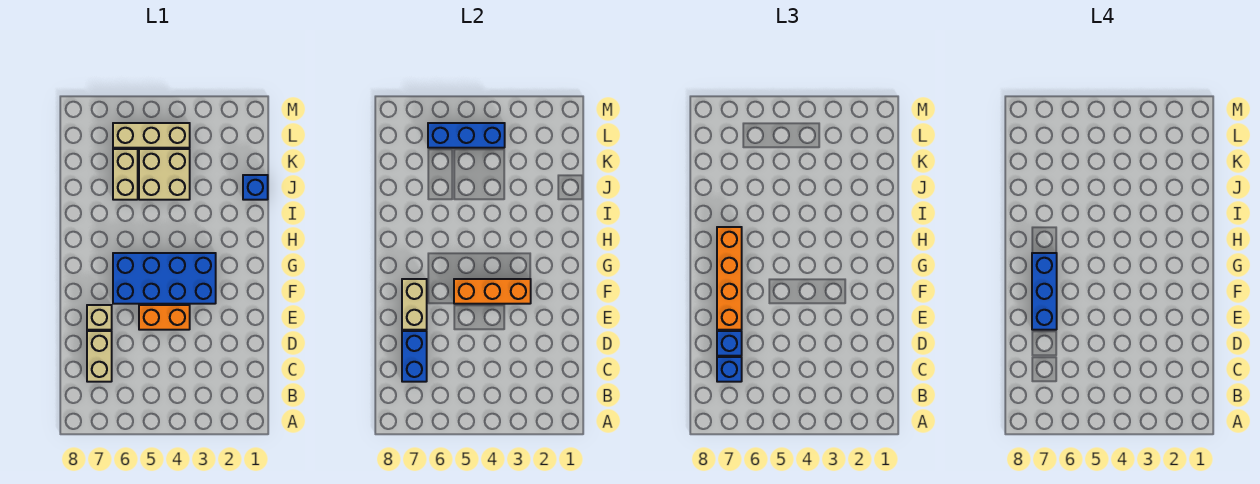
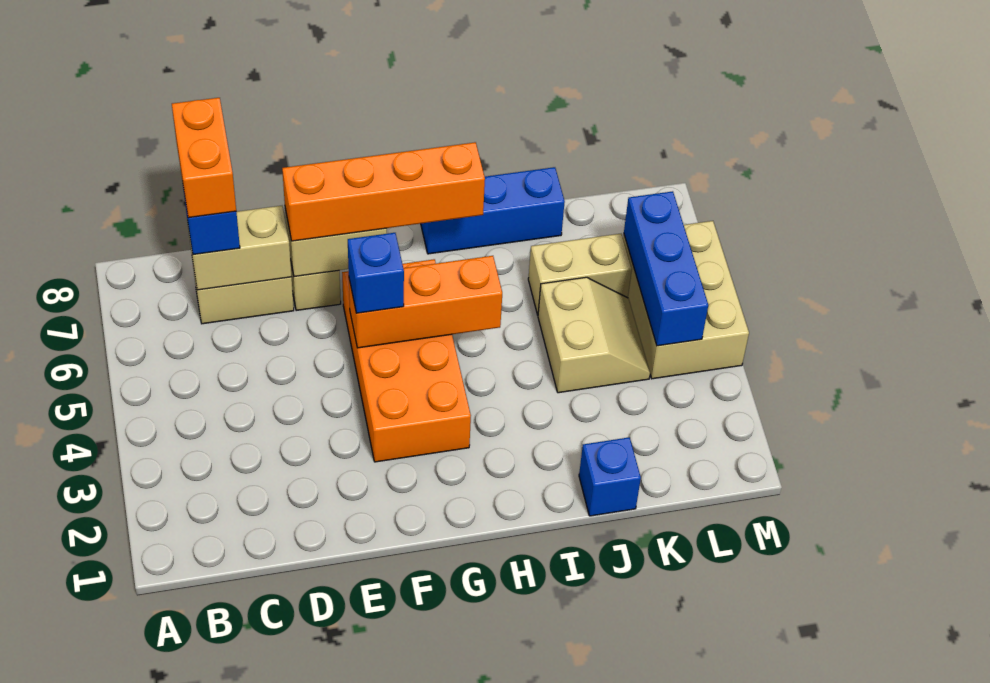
blue 1x2 brick [402,331,427,382] -> tan 1x2 brick [188,206,292,290]
blue 1x1 brick [717,331,742,356] -> blue 1x1 brick moved to [348,233,404,313]
orange 1x2 brick [139,305,190,330] -> orange 1x2 brick moved to [172,98,236,218]
blue 1x3 brick [1032,253,1057,330] -> blue 1x3 brick moved to [421,167,565,254]
blue 2x4 brick [113,253,216,304] -> orange 2x4 brick [342,259,471,462]
orange 1x3 brick [454,279,531,304] -> orange 1x3 brick turned to [349,256,502,348]
tan 2x2 brick [139,149,190,200] -> tan 2x2 slope [538,277,650,393]
tan 1x3 brick [113,123,190,148] -> tan 2x3 brick [623,221,749,379]

